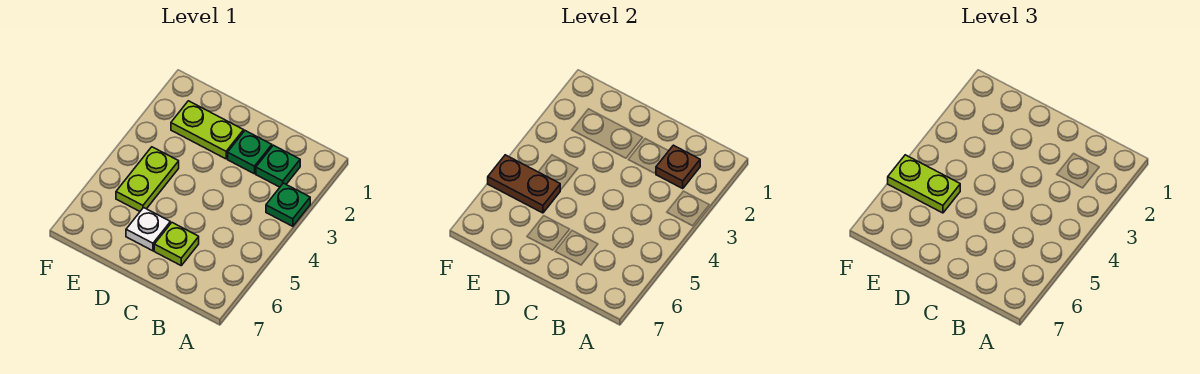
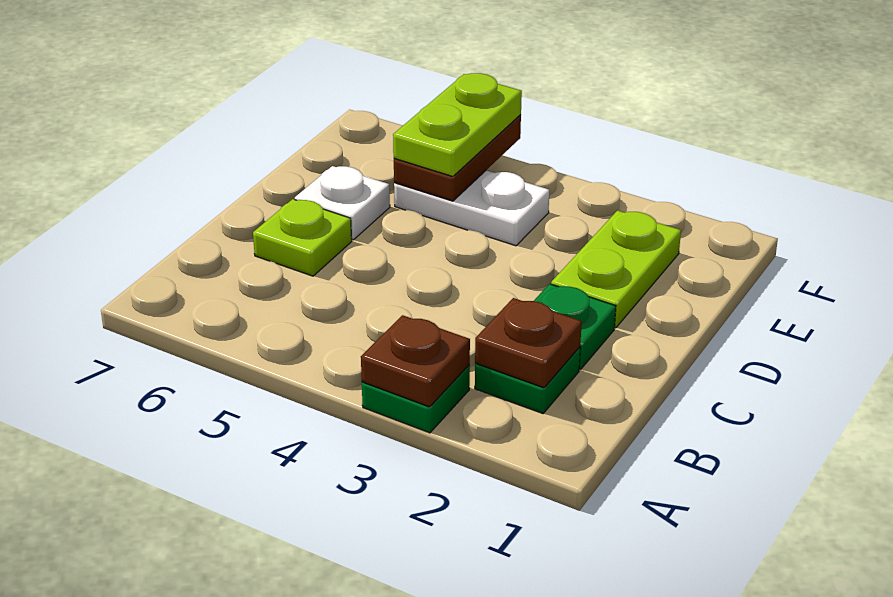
none -> brown 1x1 plate [361,315,470,407]
lime 1x2 plate [116,147,179,211] -> white 1x2 plate [394,170,549,246]

